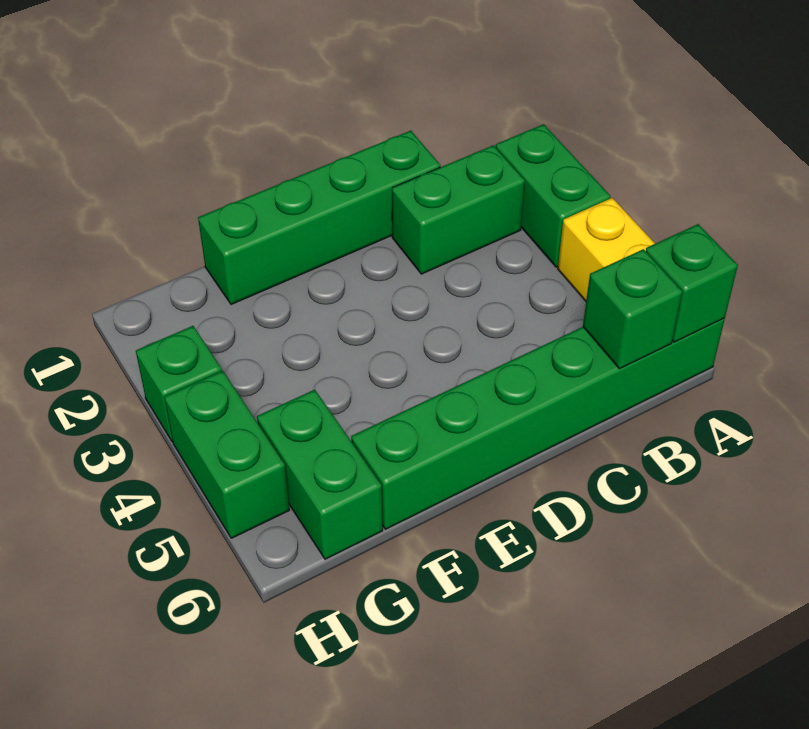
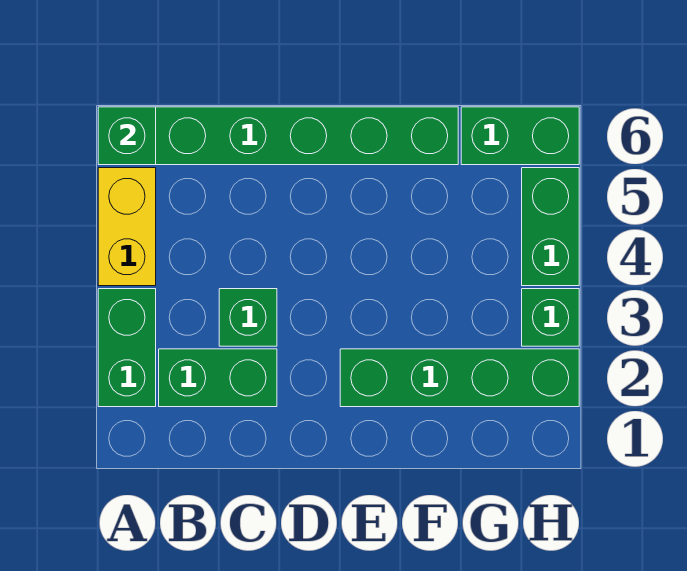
green 1x1 brick [583,249,682,369] -> green 1x1 brick moved to [219,289,277,346]
green 1x4 brick [198,131,440,305] -> green 1x4 brick moved to [340,349,579,407]
green 1x2 brick [257,390,383,559] -> green 1x2 brick turned to [461,107,579,165]

